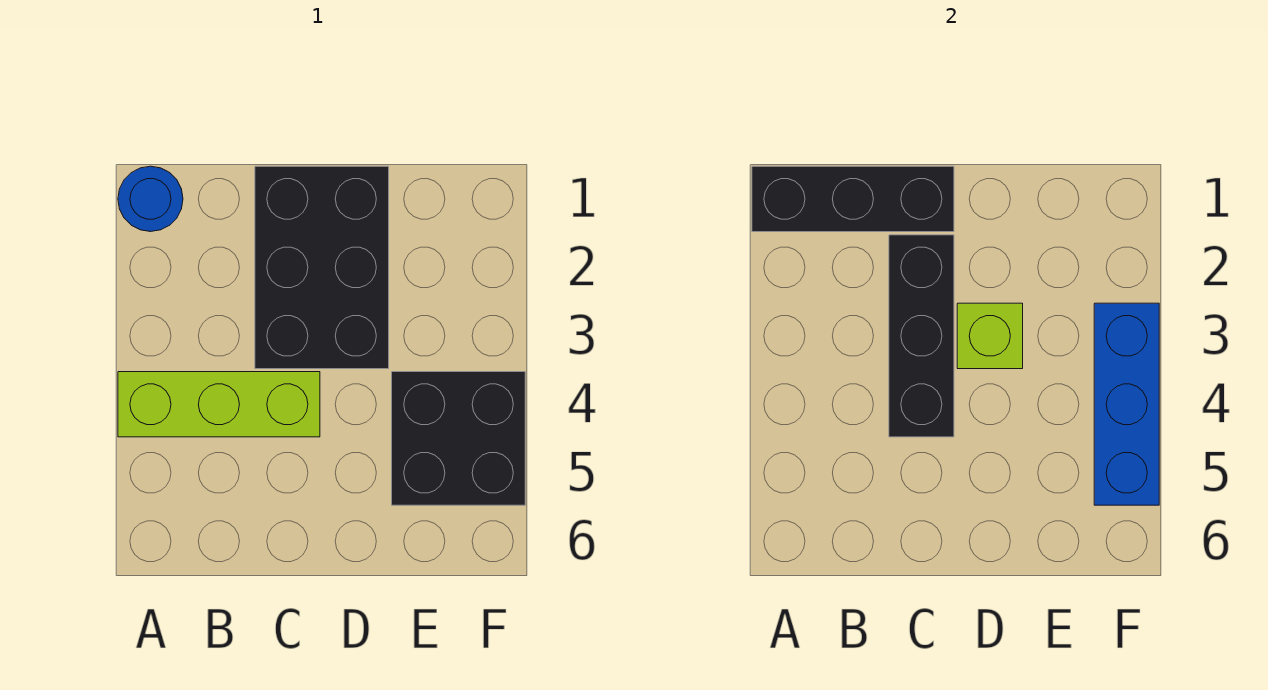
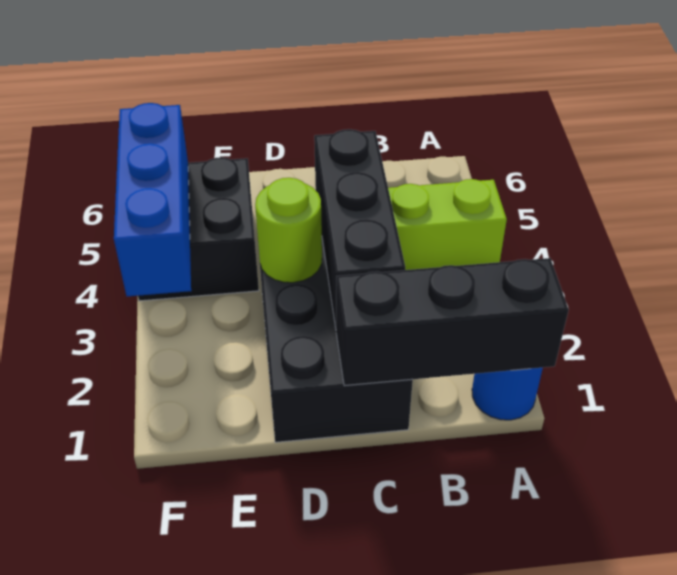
lime 1x1 brick [957,303,1023,369] -> lime 1x1 round brick [255,178,322,283]

